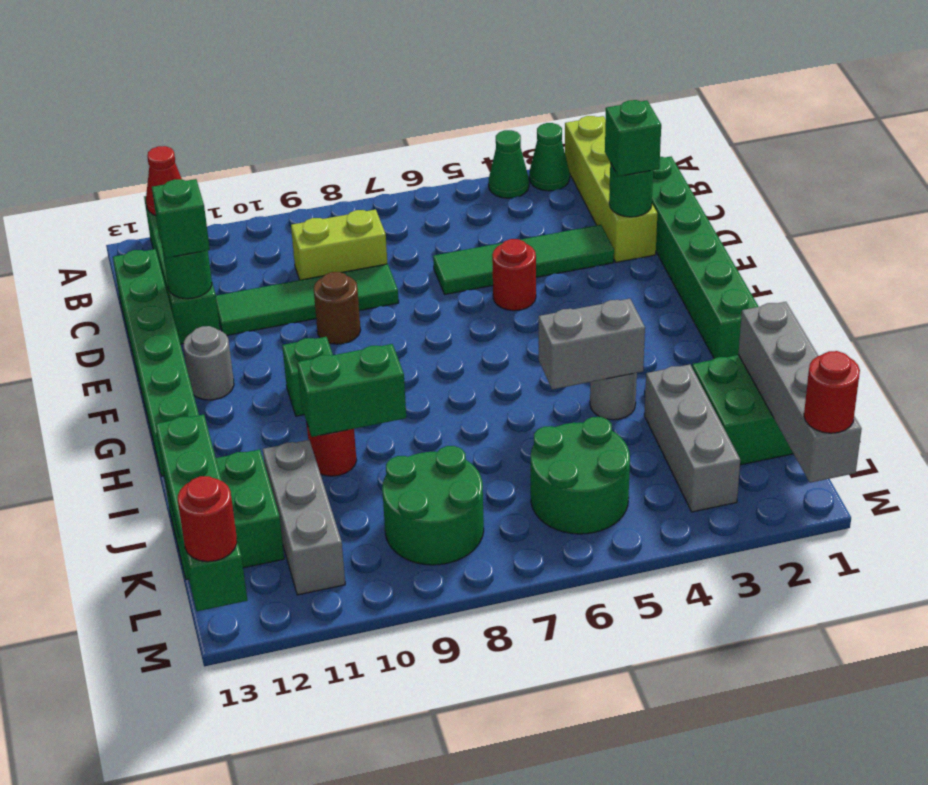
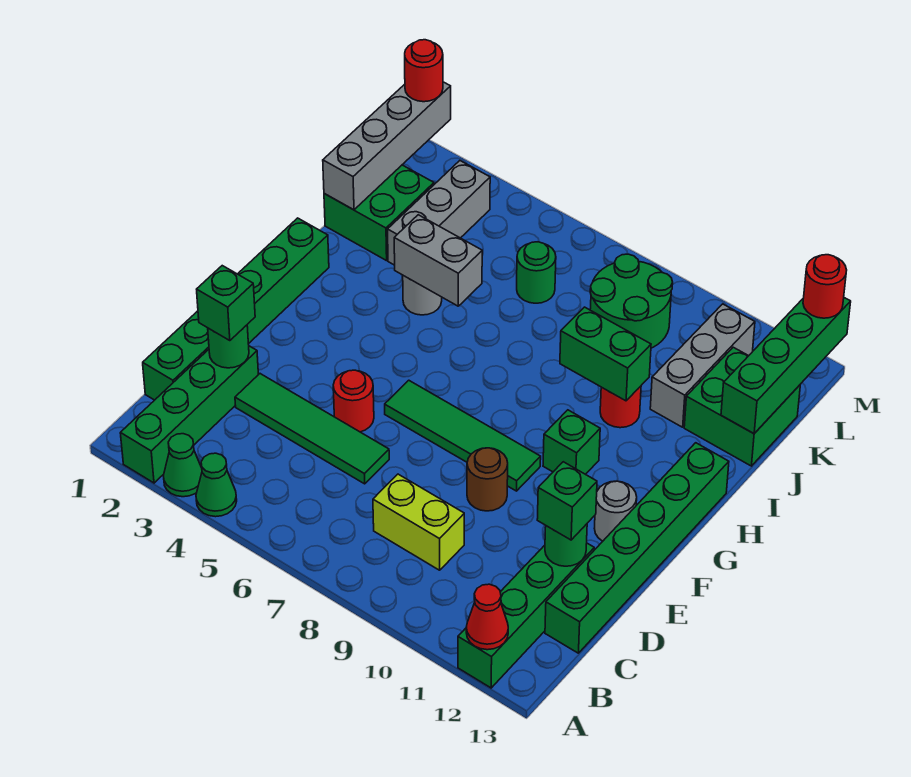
lime 1x4 brick [565,116,657,262] -> green 1x4 brick [120,346,258,483]
green 1x4 tile [216,264,399,335] -> green 1x4 tile moved to [385,380,541,491]
green 2x2 round brick [531,417,630,534] -> green 1x1 round brick [517,242,556,303]

